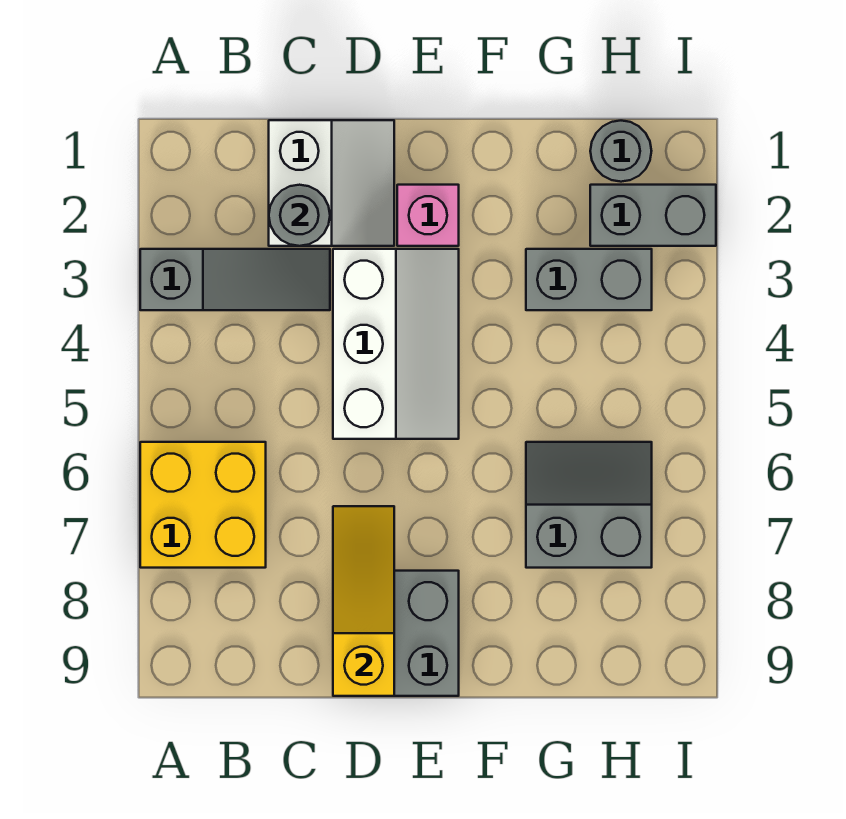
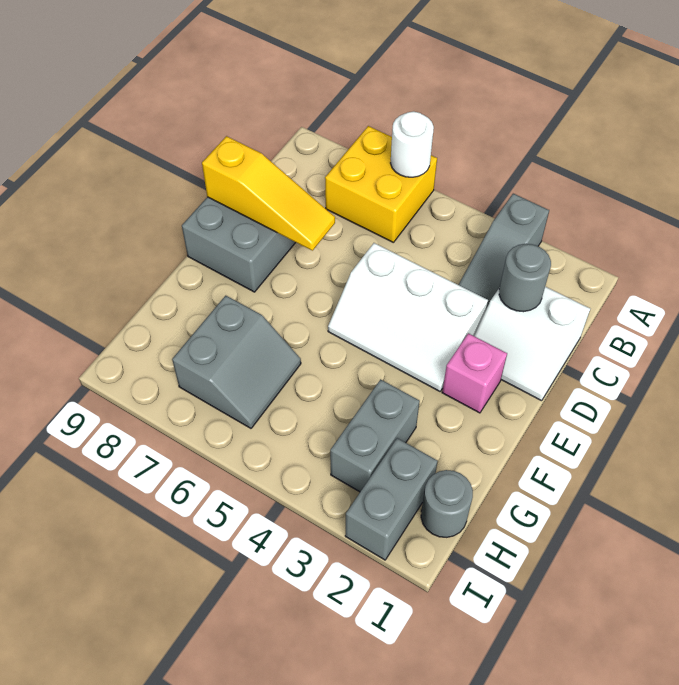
none -> white 1x1 round brick [391,111,434,177]

